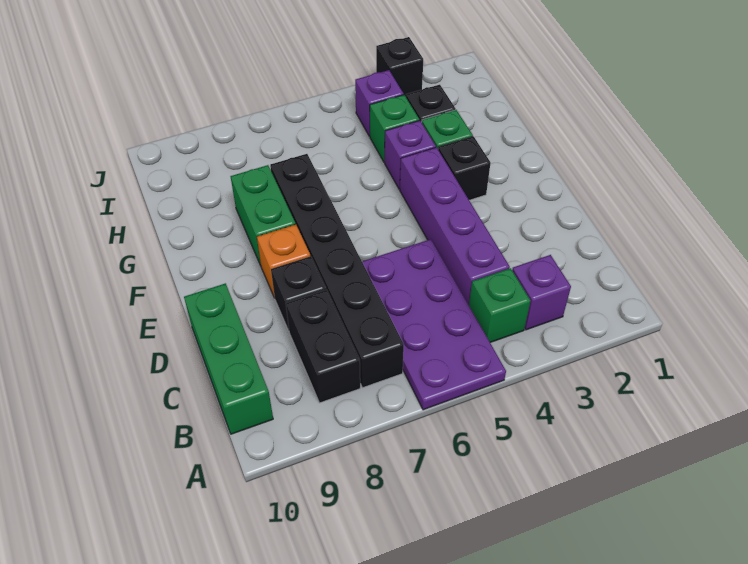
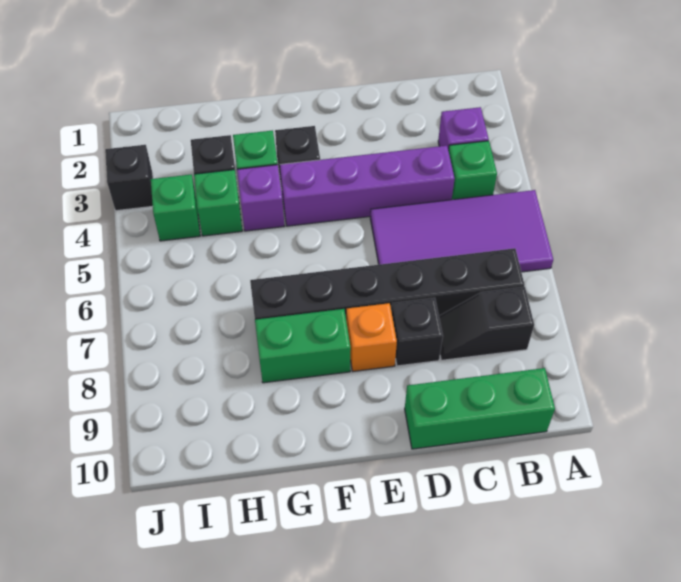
purple 2x4 plate [362,239,506,410] -> purple 2x4 tile [370,190,553,272]
black 1x2 brick [286,290,360,403] -> black 1x2 slope [439,287,534,360]
purple 1x1 brick [355,70,404,136] -> green 1x1 brick [151,174,200,241]

